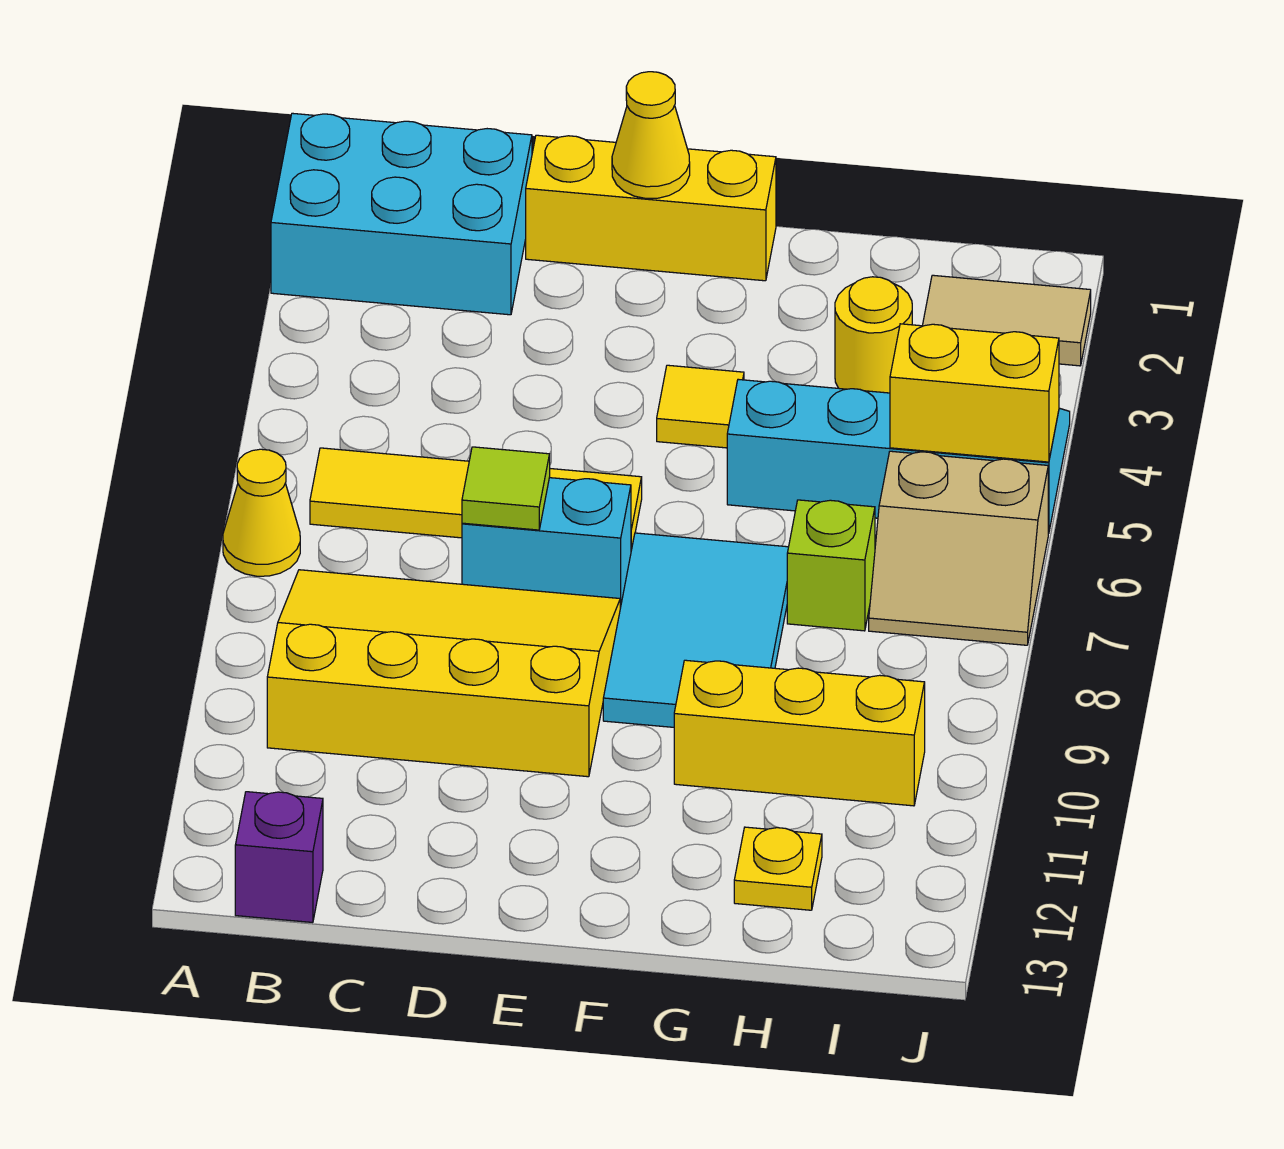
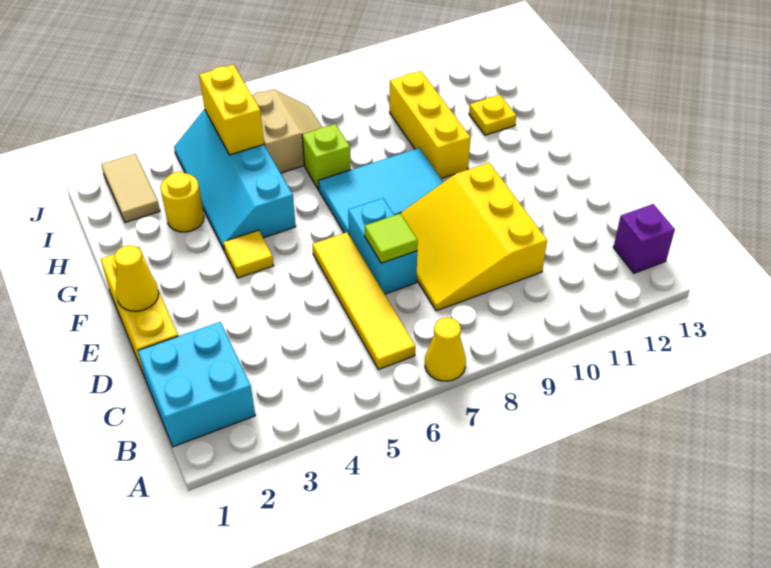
cyan 2x3 brick [271,113,532,315] -> cyan 2x2 brick [138,322,255,447]
yellow 3x4 slope [267,570,620,777] -> yellow 3x3 slope [400,163,547,311]

